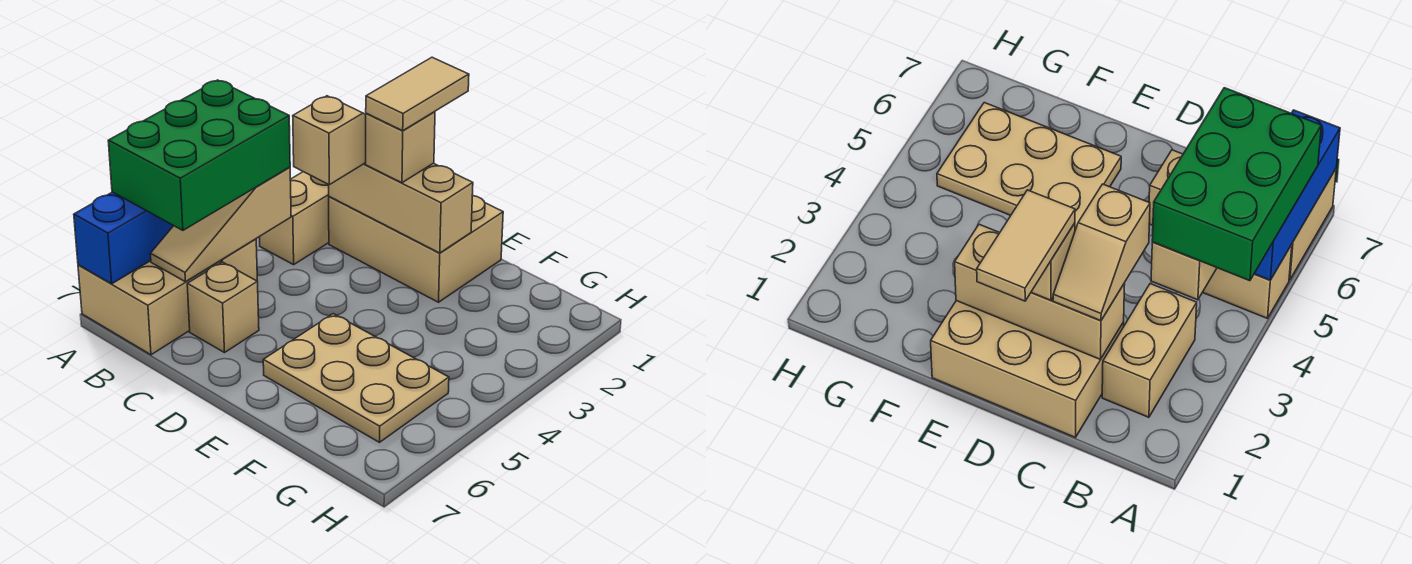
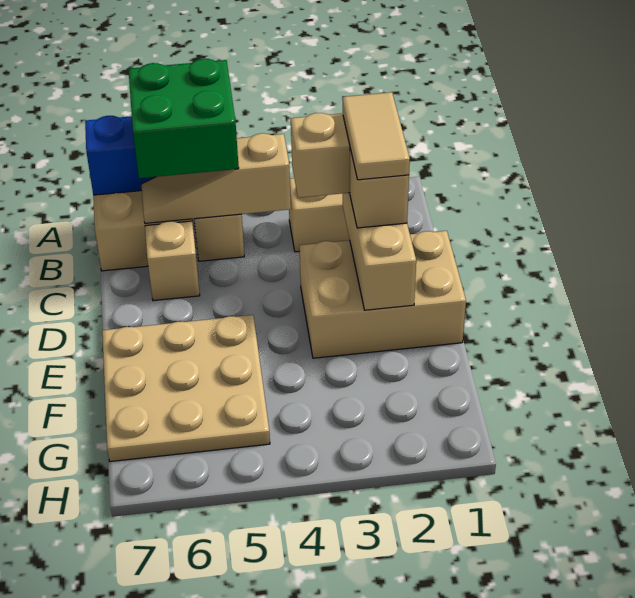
green 2x3 brick [108,80,290,230] -> green 2x2 brick [129,59,239,178]
tan 2x3 brick [329,196,503,302] -> tan 2x3 brick turned to [300,231,466,358]
tan 1x2 tile [366,57,469,131] -> tan 1x2 tile turned to [343,92,410,180]
tan 2x3 plate [263,314,449,442] -> tan 3x3 plate [102,315,270,462]

